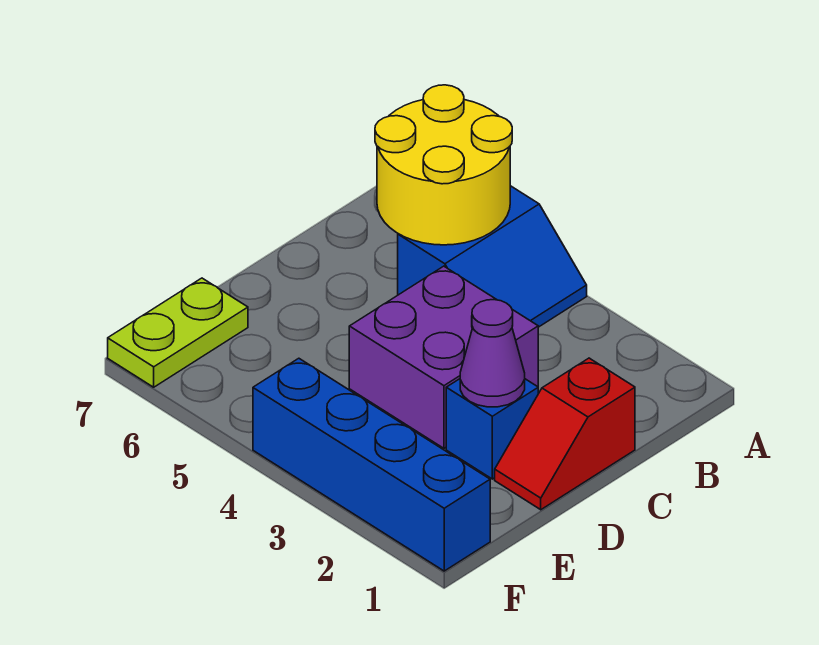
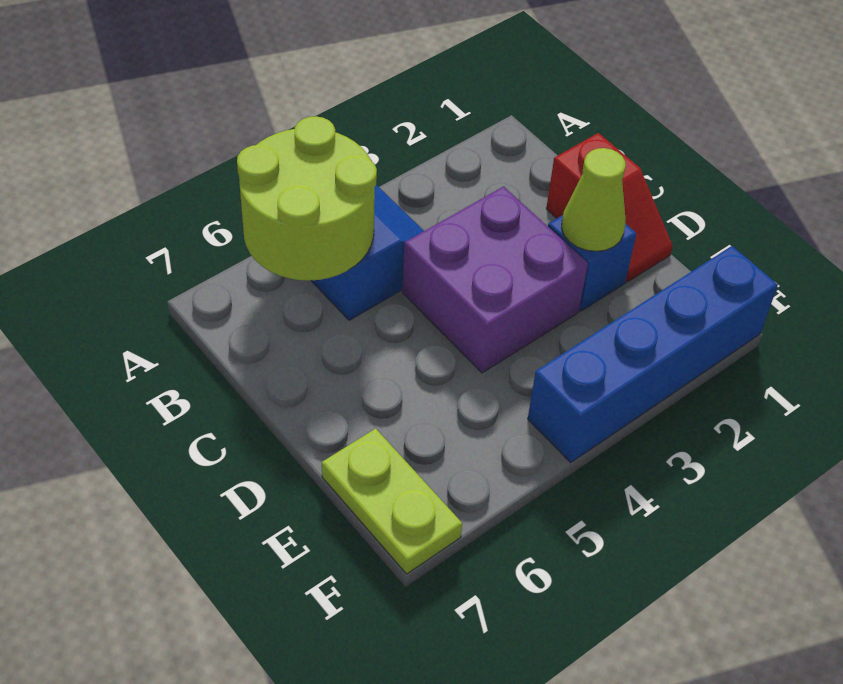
yellow 2x2 round brick [375,85,512,245] -> lime 2x2 round brick [237,116,377,281]
purple 1x1 cone [460,300,525,407] -> lime 1x1 cone [562,148,626,251]

